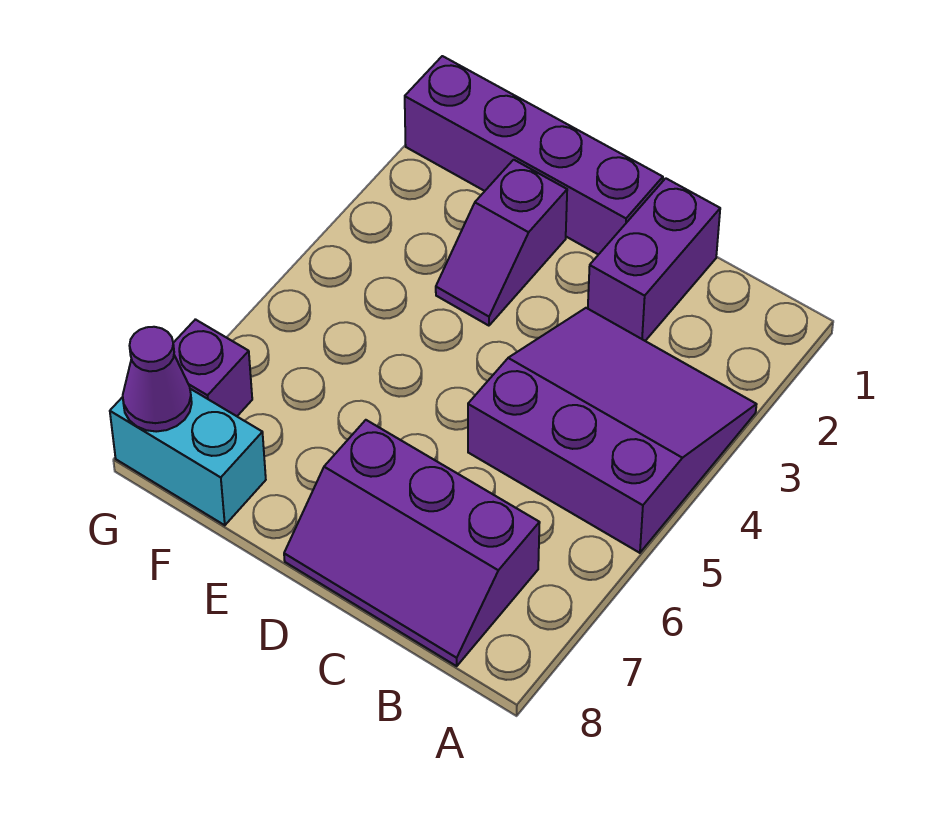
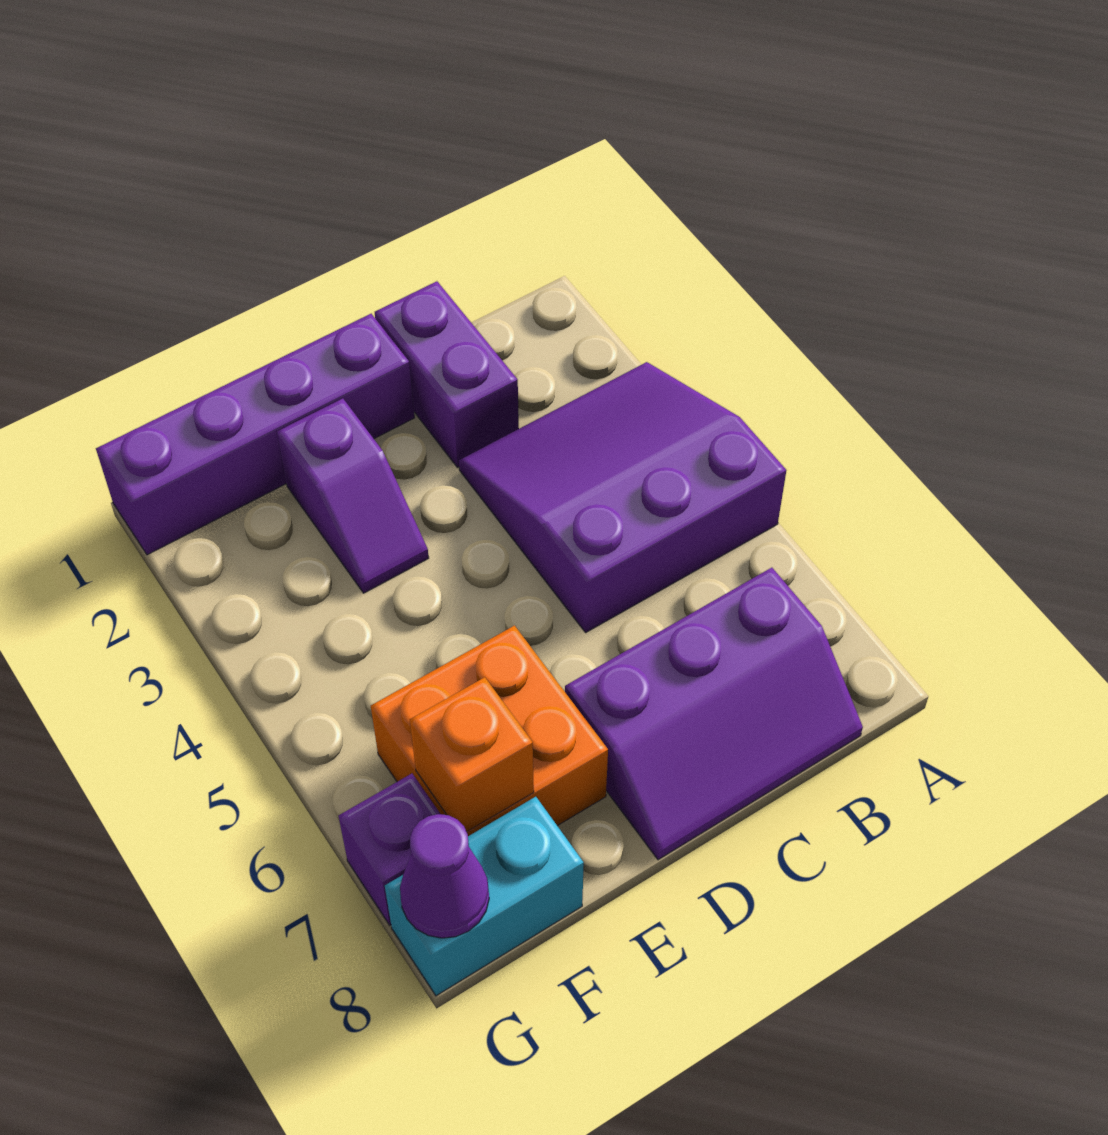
none -> orange 2x2 brick [371,626,608,836]
none -> orange 1x1 brick [410,677,534,832]

